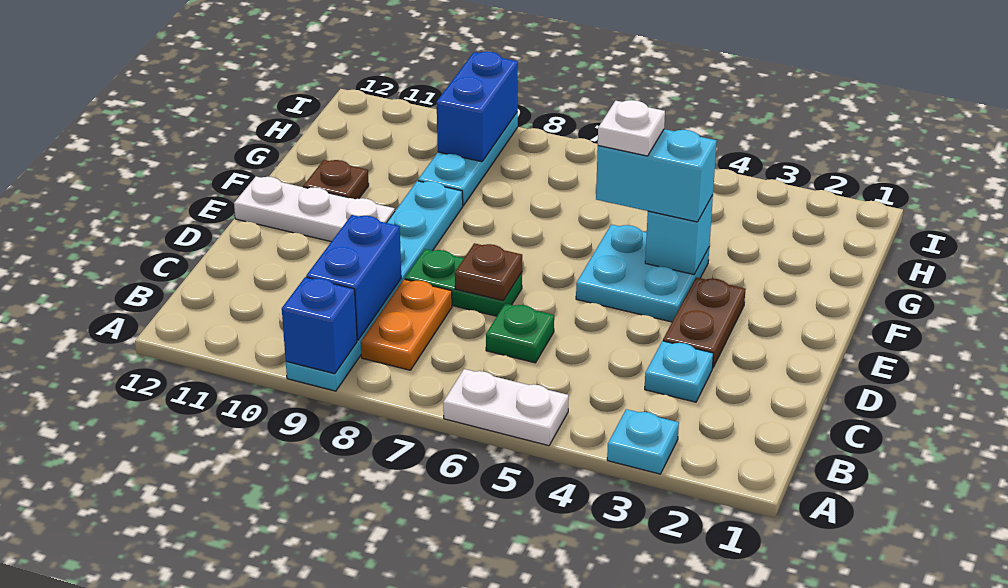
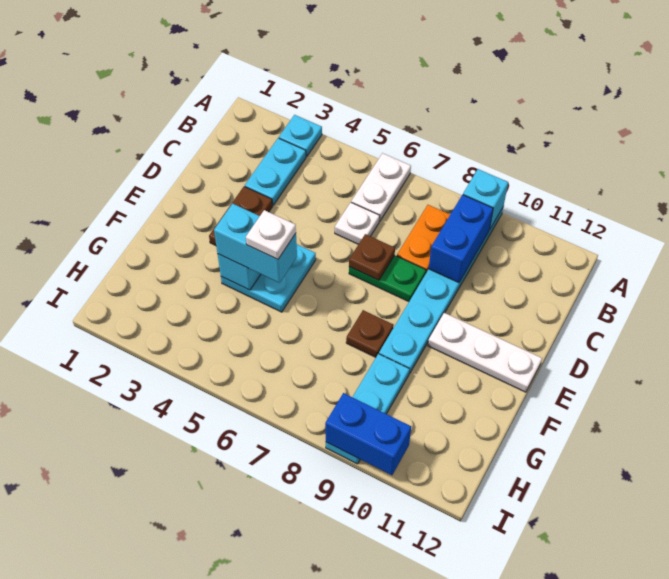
white 1x2 plate [443,369,569,446] -> white 1x2 plate turned to [351,153,411,221]
blue 1x1 brick [282,277,357,374] -> cyan 1x1 brick [463,169,508,230]
cyan 1x1 plate [645,341,713,402] -> cyan 1x2 plate [245,138,306,205]
green 1x1 plate [486,303,554,363] -> white 1x1 plate [335,202,380,244]
brown 1x1 plate [303,160,369,199] -> brown 1x1 plate moved to [346,310,394,357]
blue 1x2 brick [437,51,518,162] -> blue 1x2 brick turned to [325,393,411,475]

